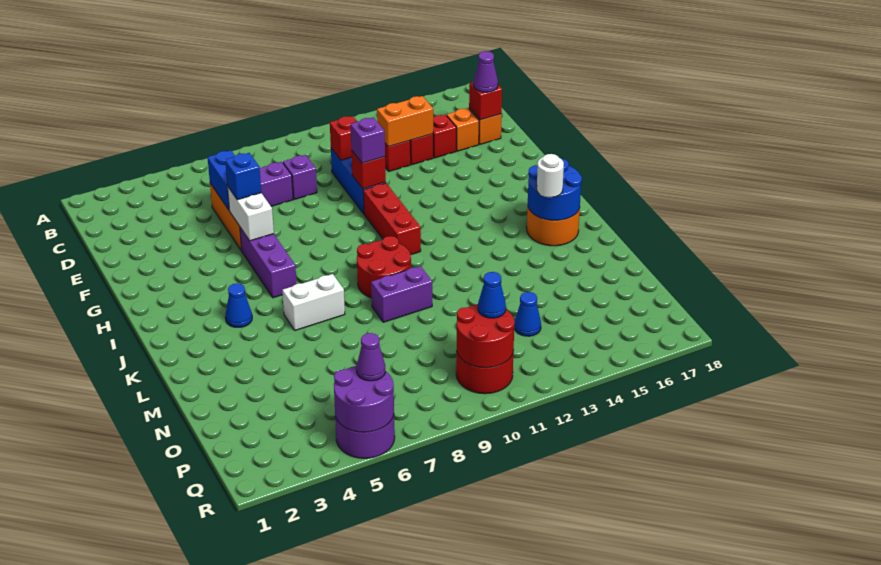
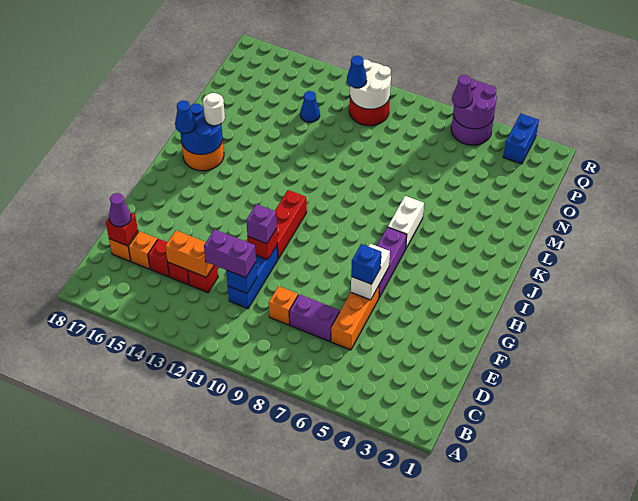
blue 1x2 brick [208,150,235,210] -> blue 1x2 brick moved to [503,114,539,164]
purple 1x1 brick [283,155,317,199] -> orange 1x1 brick [269,286,298,325]
red 1x1 brick [330,116,357,160] -> blue 1x1 brick [226,262,257,293]
blue 1x1 cone [225,283,252,327] -> blue 1x1 cone moved to [175,101,196,133]
red 2x2 round brick [357,236,411,298] -> none
white 1x2 brick [283,274,345,330] -> white 1x2 brick turned to [388,196,424,248]
purple 1x2 brick [371,266,432,322] -> purple 1x2 brick moved to [204,230,256,278]
red 2x2 round brick [457,304,515,368] -> white 2x2 round brick [350,59,391,109]

